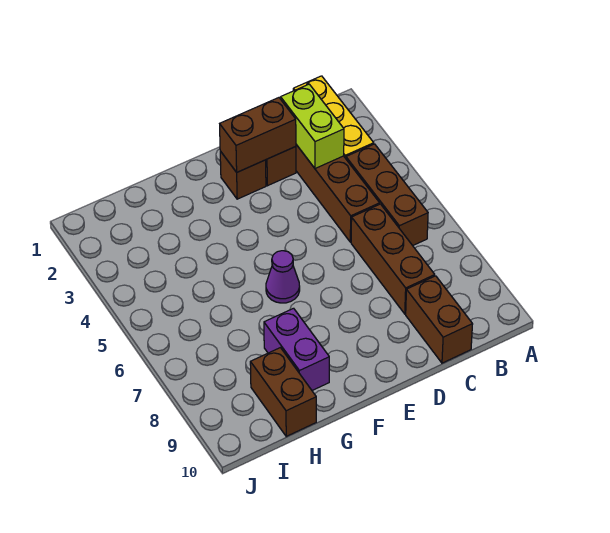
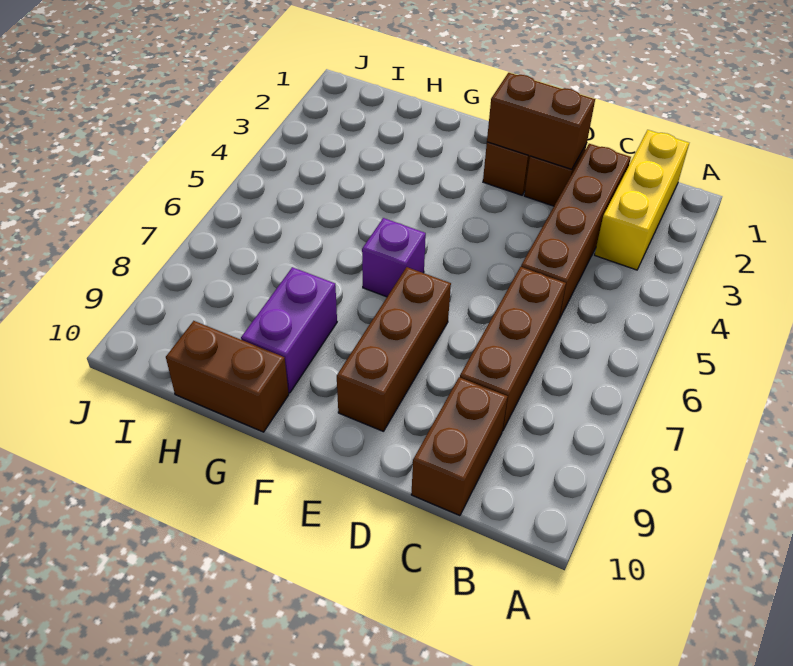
brown 1x3 brick [346,144,428,246] -> brown 1x3 brick moved to [337,267,451,431]
lime 1x2 brick [281,84,344,168] -> none
purple 1x1 cone [266,251,300,303] -> purple 1x1 brick [362,218,426,297]
brown 1x2 brick [250,348,316,436] -> brown 1x2 brick turned to [166,321,289,432]

